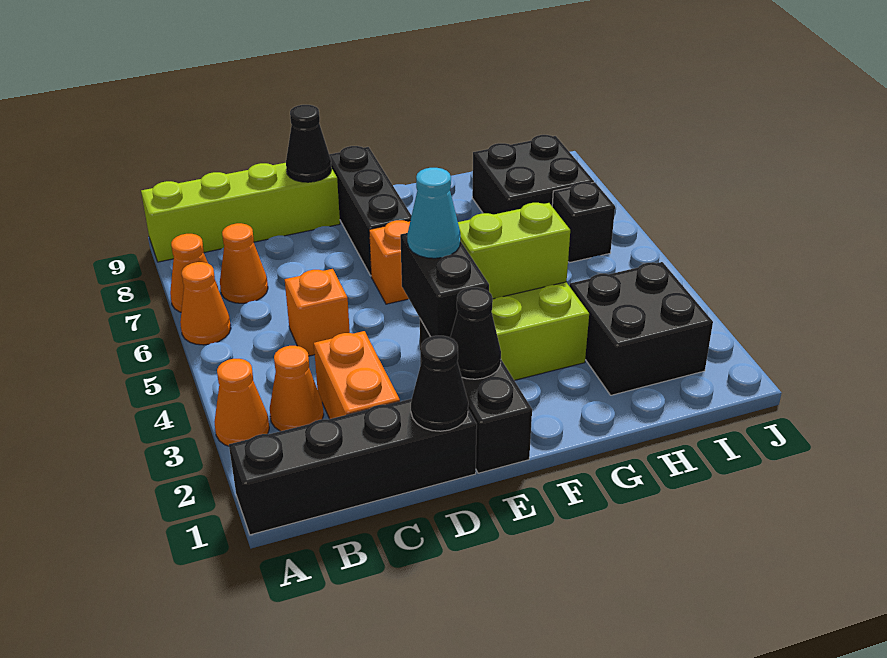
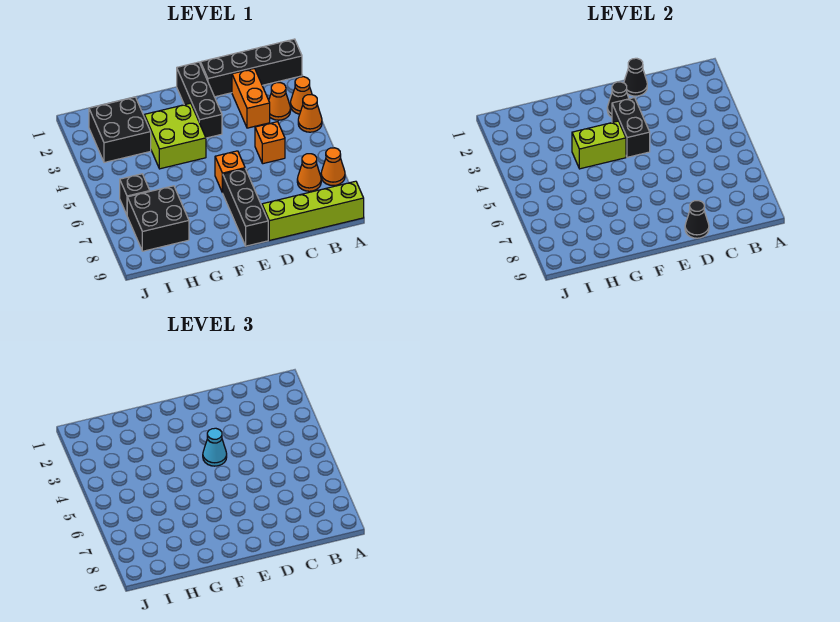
orange 1x1 cone [180,262,231,345] -> orange 1x1 cone moved to [298,95,322,132]

